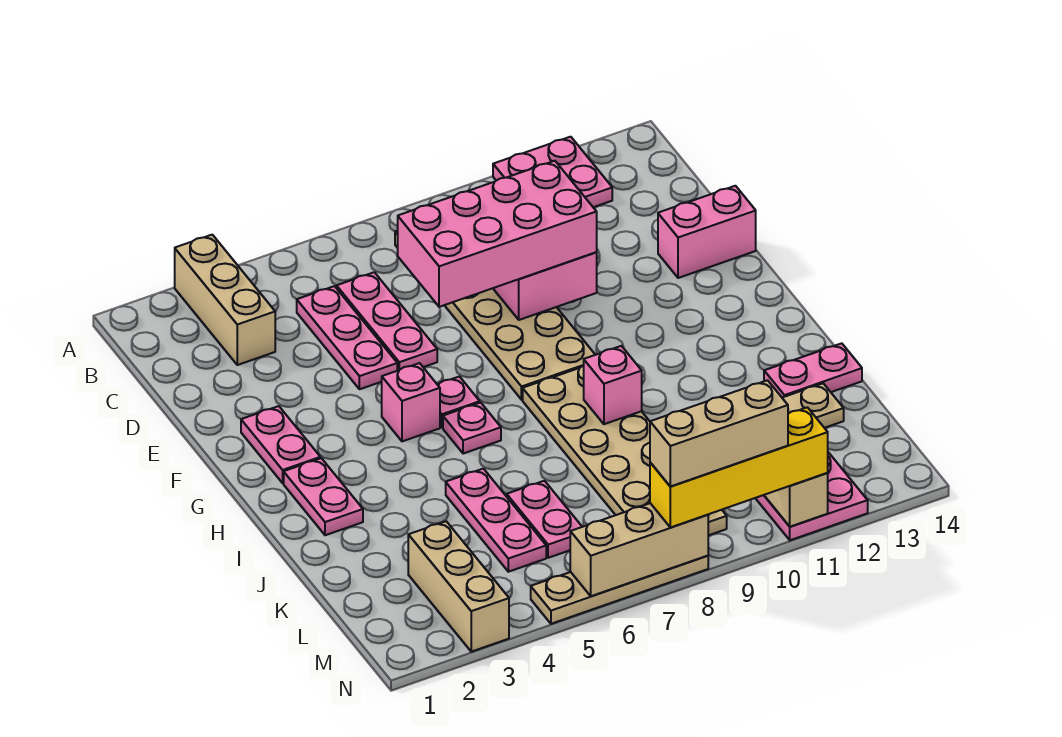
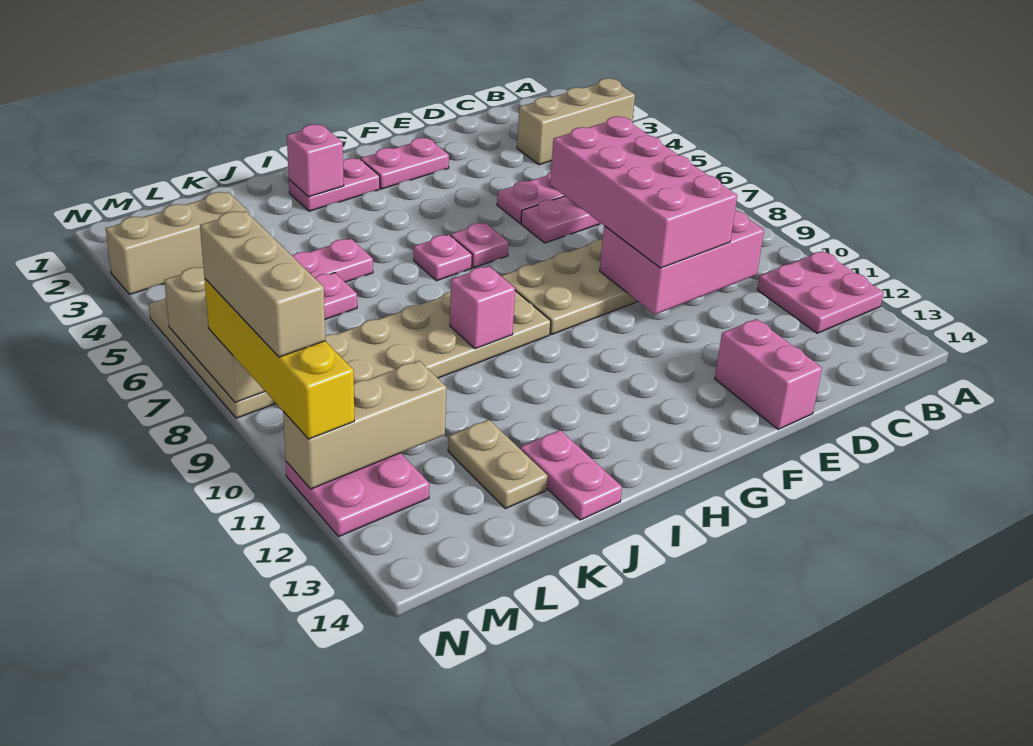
pink 1x1 brick [382,363,440,441] -> pink 1x1 brick moved to [287,124,344,197]

